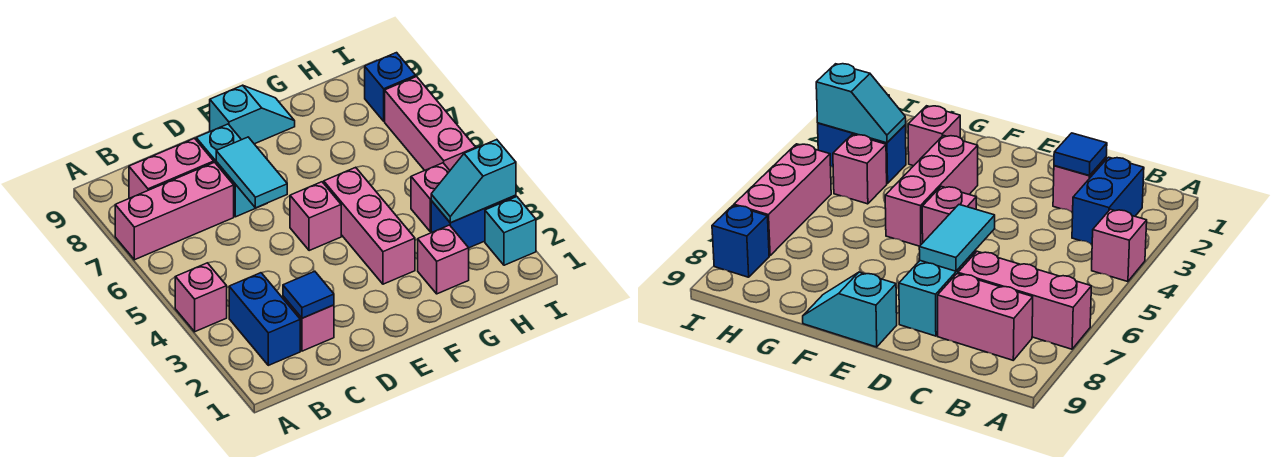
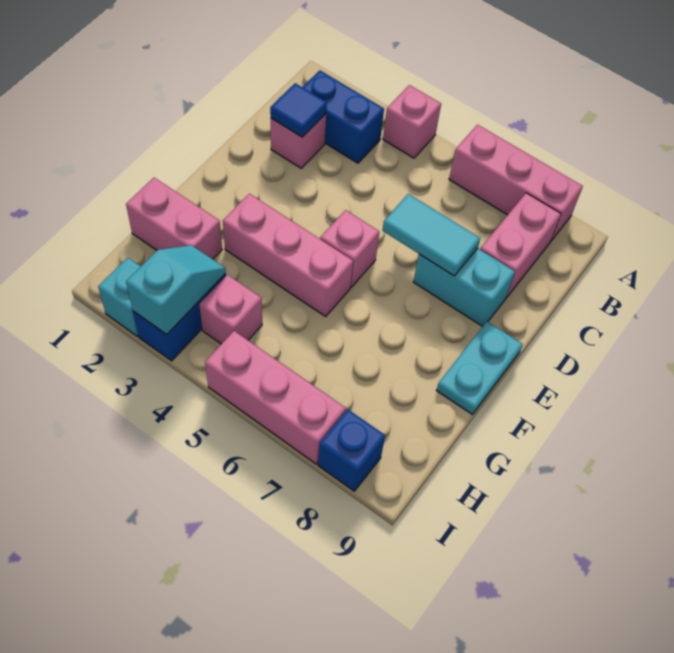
pink 1x3 brick [115,162,234,260] -> pink 1x3 brick turned to [449,125,583,241]
cyan 1x2 slope [210,85,295,144] -> cyan 1x2 plate [437,322,523,415]
pink 1x1 brick [418,225,469,294] -> pink 1x2 brick [126,178,222,259]

